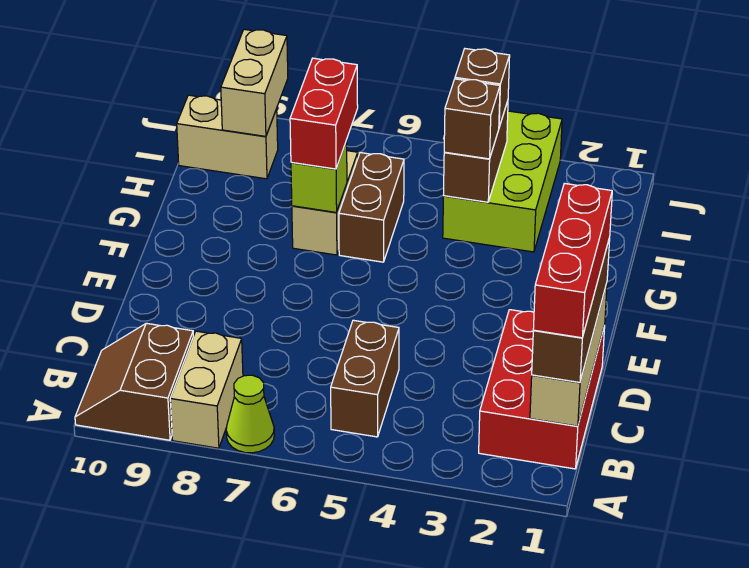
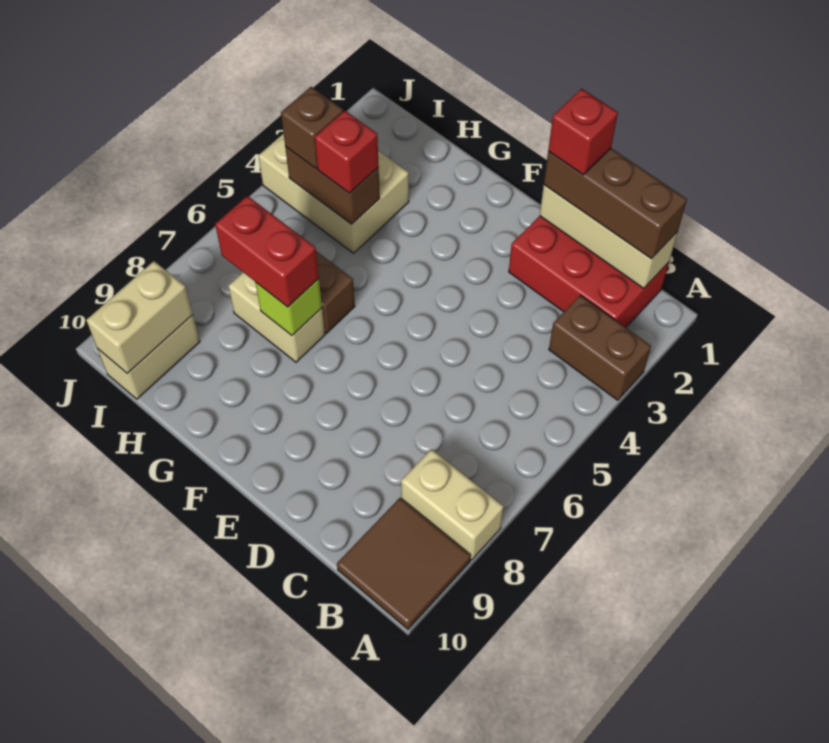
lime 1x1 cone [226,375,274,453] -> none
brown 2x2 slope [75,323,193,440] -> brown 2x2 tile [337,498,471,629]
red 1x3 brick [533,183,612,338] -> red 1x1 brick [548,89,618,175]
brown 1x2 brick [331,320,399,437] -> brown 1x2 brick moved to [549,295,651,400]
lime 2x3 brick [443,111,562,252] -> tan 2x3 brick [258,134,409,253]
brown 1x1 brick [444,79,500,159] -> red 1x1 brick [315,111,379,193]
tan 1x2 brick [221,29,288,136] -> tan 1x2 brick turned to [86,261,193,374]

